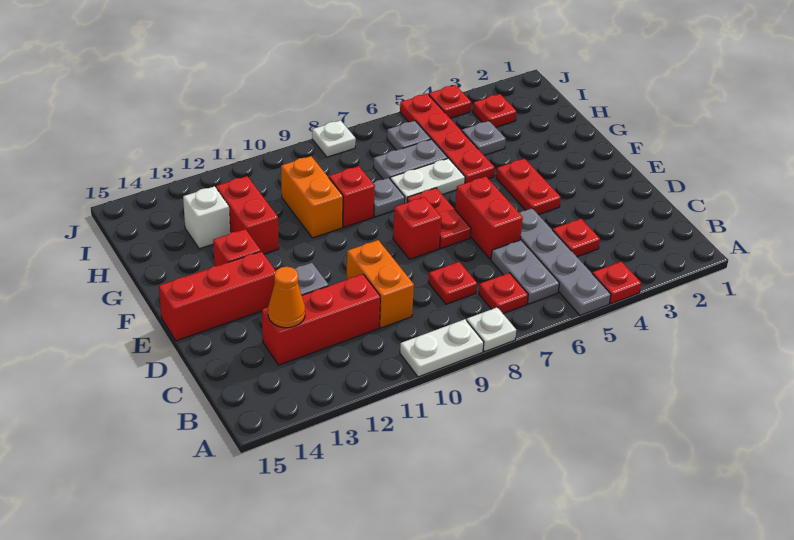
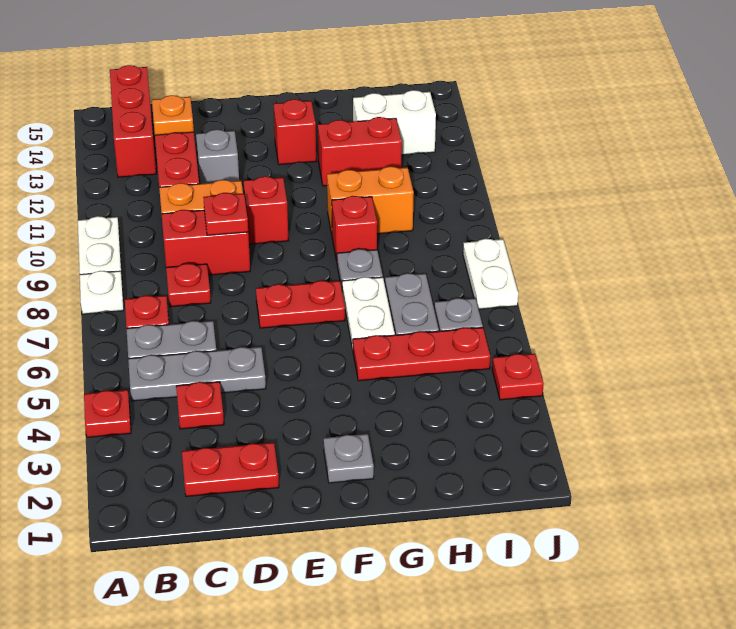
grey 1x4 plate [520,208,611,315] -> grey 1x3 plate [128,347,266,401]
orange 1x1 cone [268,267,305,328] -> orange 1x1 plate [152,95,194,135]
red 1x2 brick [455,177,523,259] -> red 1x2 brick moved to [162,210,250,275]
red 1x2 plate [496,159,561,215] -> red 1x2 plate moved to [182,443,279,496]
red 1x1 brick [393,197,442,259] -> red 1x1 brick moved to [243,176,289,244]
red 1x3 brick [159,251,276,341] -> red 1x3 brick moved to [110,65,156,177]
red 1x4 plate [400,94,495,183] -> red 1x3 plate [353,328,490,381]
grey 1x1 plate [462,121,506,155] -> grey 1x1 plate moved to [323,434,374,483]
white 1x1 brick [183,186,230,249] -> white 1x2 brick [353,90,436,155]
red 1x1 plate [473,94,516,127] -> red 1x1 plate moved to [203,193,248,235]
white 1x1 plate [312,120,356,157] -> white 1x2 plate [463,239,518,309]

